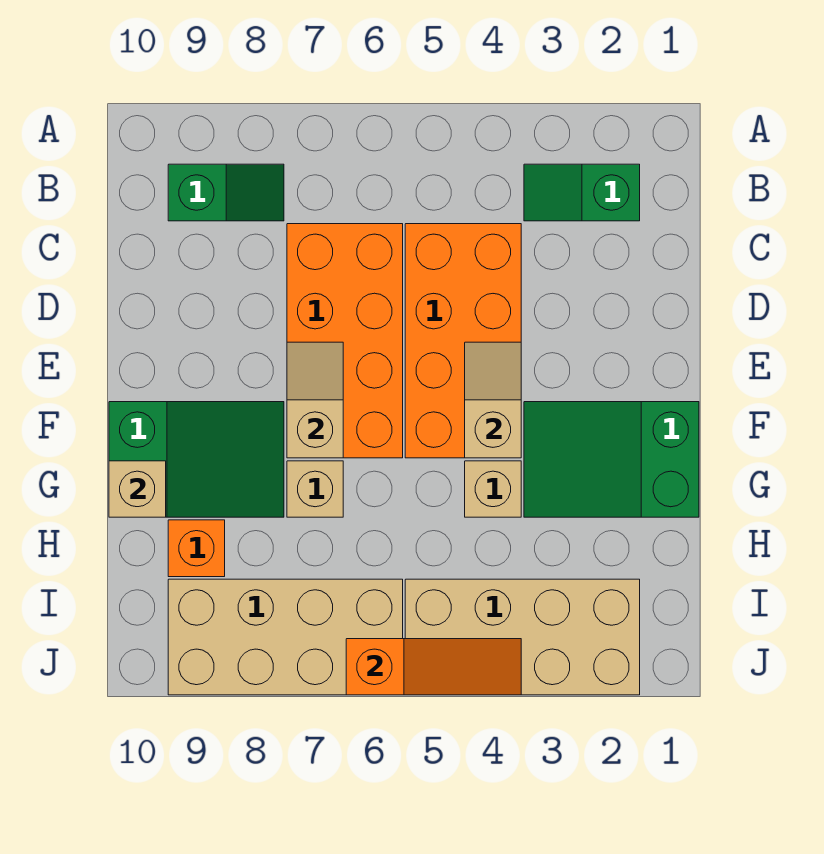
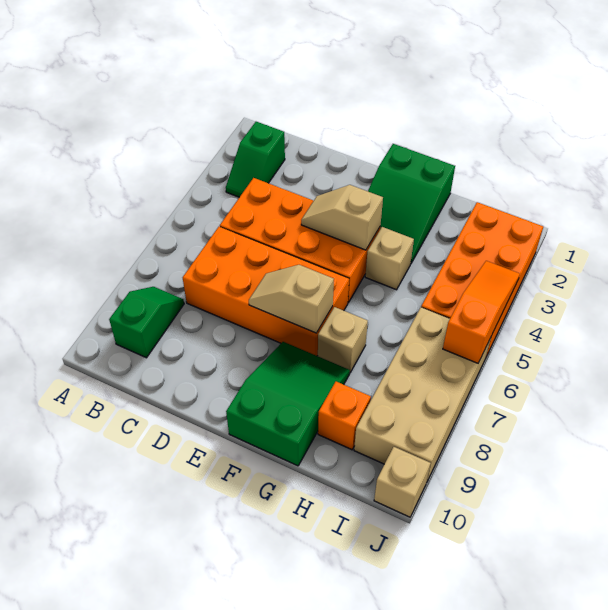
tan 1x1 brick [109,461,166,517] -> tan 1x1 brick moved to [374,447,431,517]
tan 2x4 brick [405,579,640,695] -> orange 2x4 brick [421,202,543,356]

